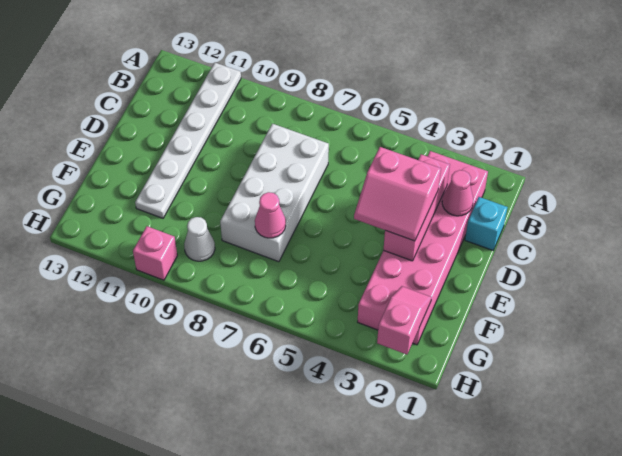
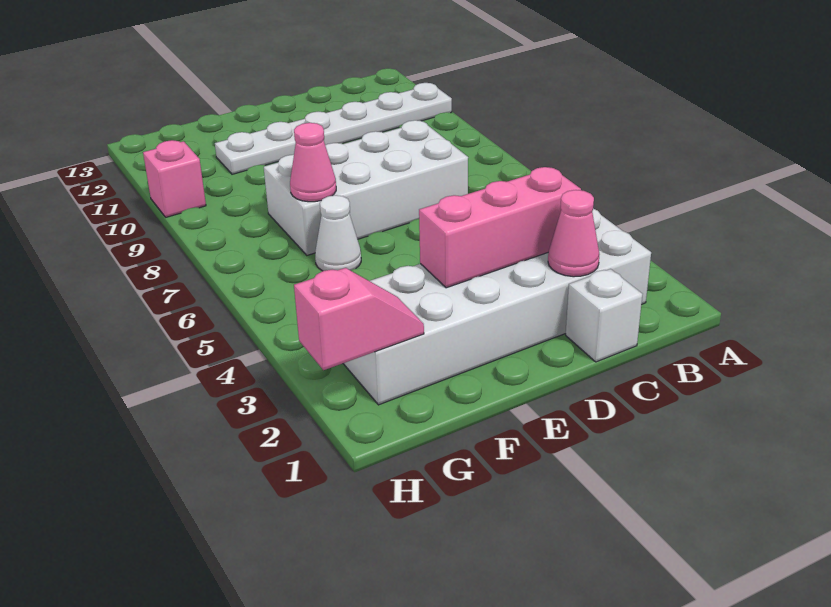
pink 2x6 brick [358,151,488,345] -> white 2x6 brick [343,209,651,405]
cyan 1x1 brick [465,197,508,250] -> white 1x1 brick [566,269,642,362]
pink 2x2 slope [354,147,441,241] -> none
white 1x1 cone [184,217,215,261] -> white 1x1 cone moved to [315,195,361,271]

